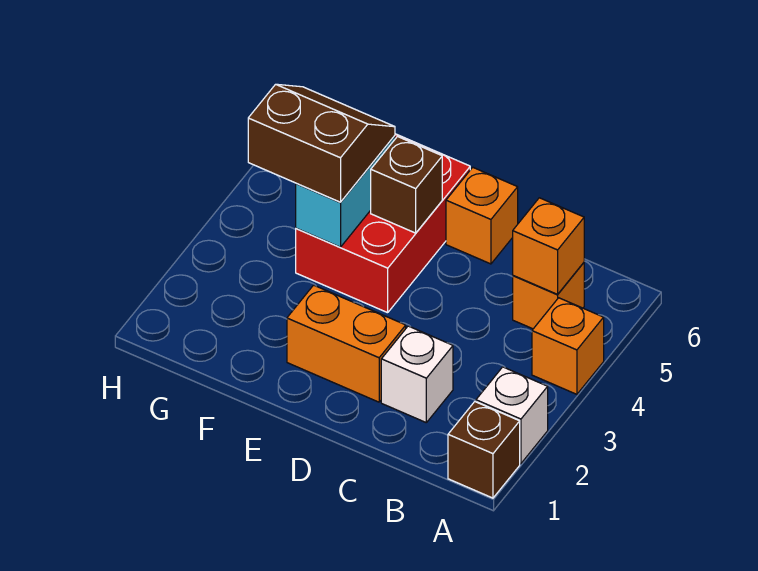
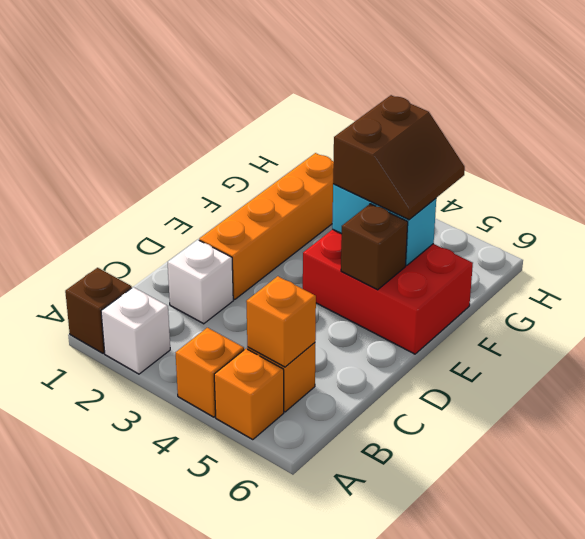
orange 1x2 brick [287,285,406,402] -> orange 1x4 brick [199,153,334,299]
orange 1x1 brick [446,167,518,264] -> orange 1x1 brick moved to [214,349,284,440]

